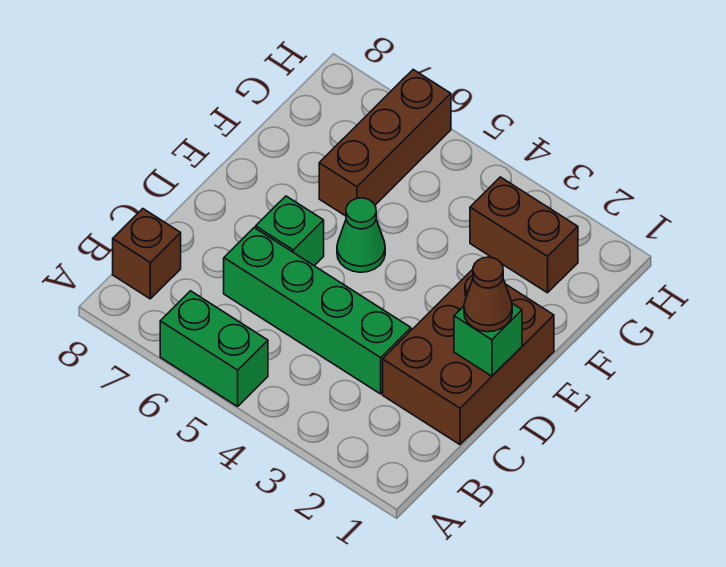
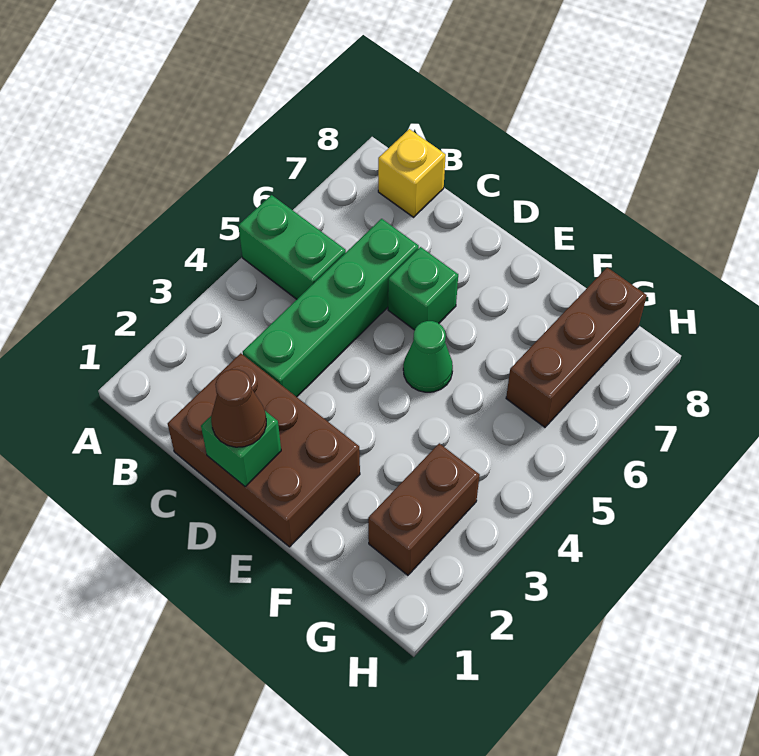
green 1x2 brick [160,291,268,406] -> green 1x2 brick turned to [238,195,346,299]
brown 1x1 brick [113,209,181,299] -> yellow 1x1 brick [378,129,446,217]
brown 1x3 brick [319,70,451,216] -> brown 1x3 brick turned to [506,267,647,427]

